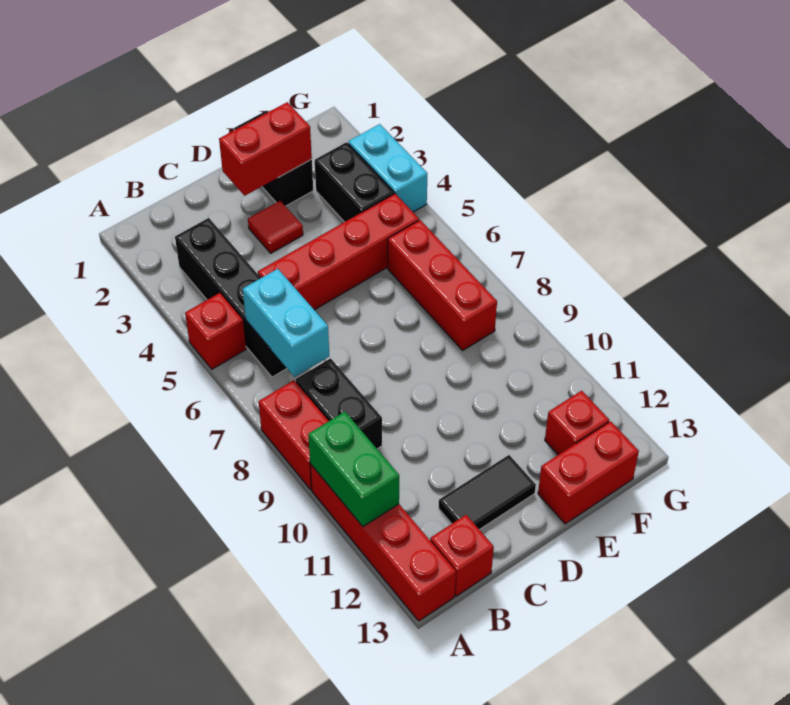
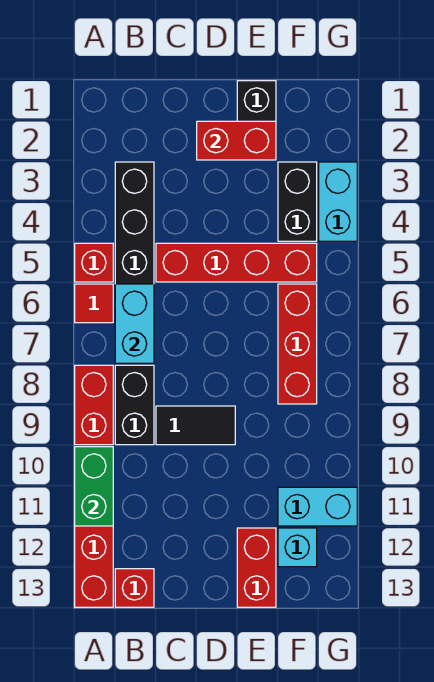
black 1x2 tile [439,455,536,530] -> black 1x2 tile moved to [156,406,235,445]
red 1x1 tile [248,201,303,253] -> red 1x1 tile moved to [75,284,113,323]
red 1x2 brick [538,421,639,524] -> red 1x2 brick turned to [237,528,276,607]
none -> cyan 1x2 brick [278,487,357,526]
red 1x1 brick [545,391,609,455] -> cyan 1x1 brick [278,528,317,567]

